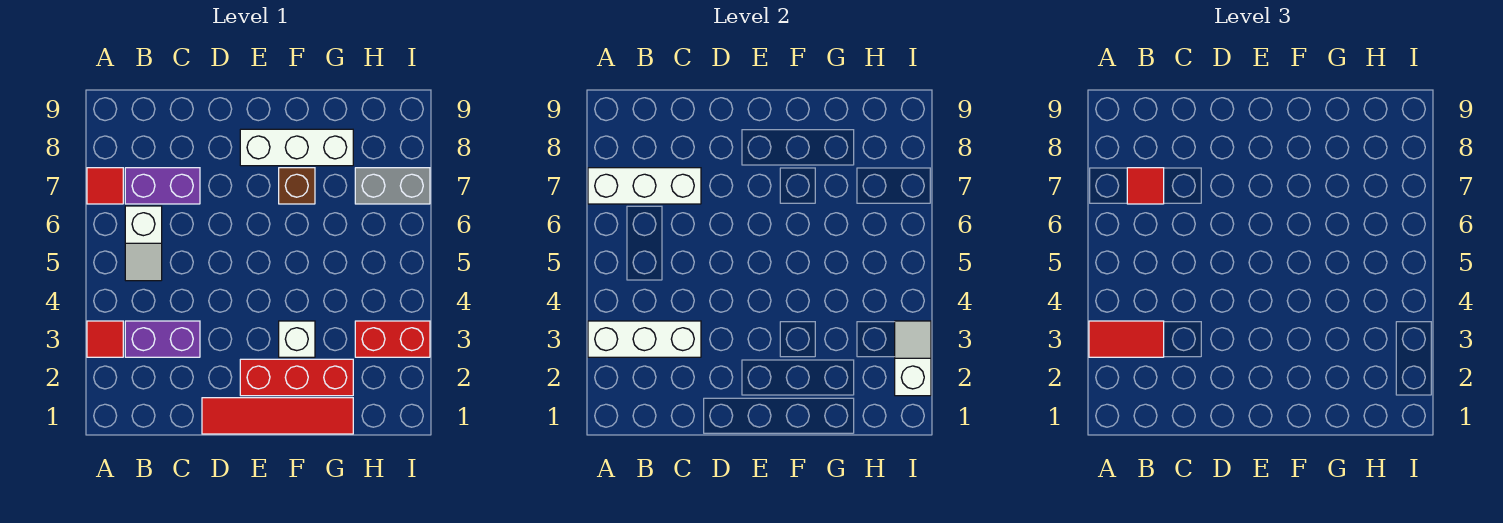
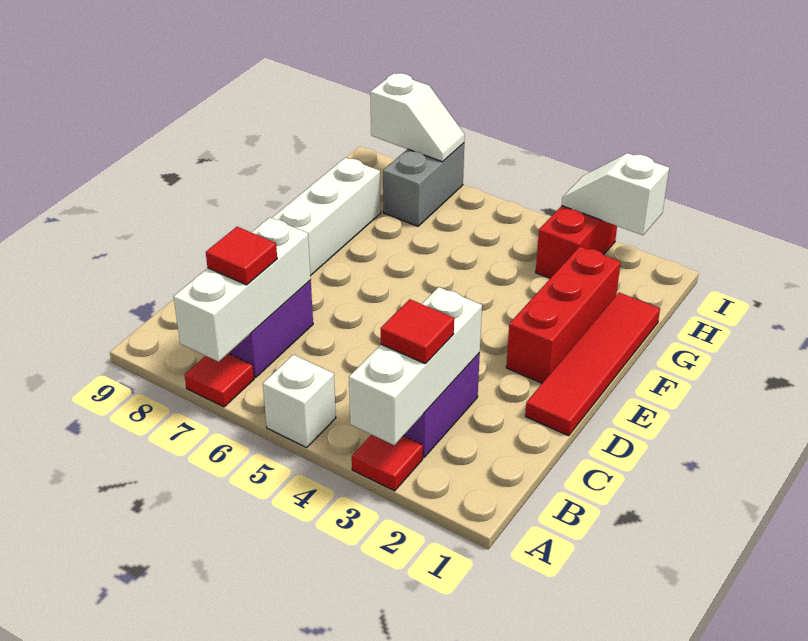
red 1x2 tile [1089,321,1164,357] -> red 1x1 tile [381,299,454,363]
white 1x2 slope [125,206,162,281] -> white 1x2 slope moved to [370,73,465,162]
white 1x1 brick [279,321,315,357] -> white 1x1 brick moved to [263,355,336,448]
brown 1x1 brick [279,168,315,204] -> none

